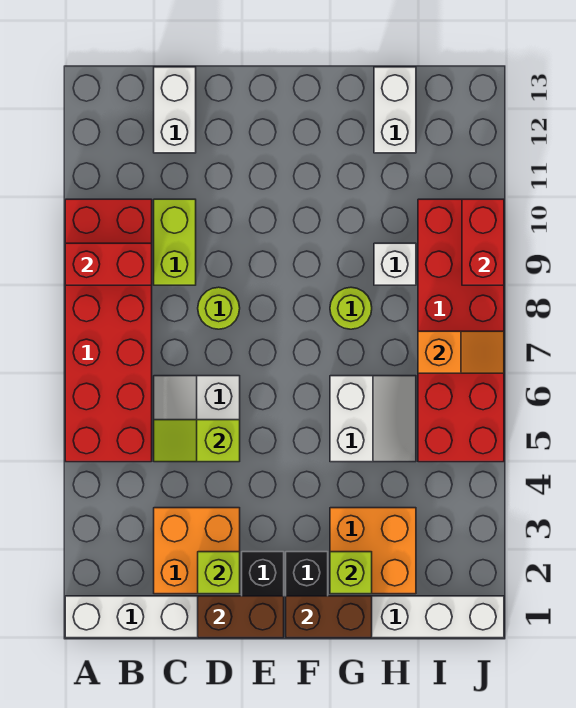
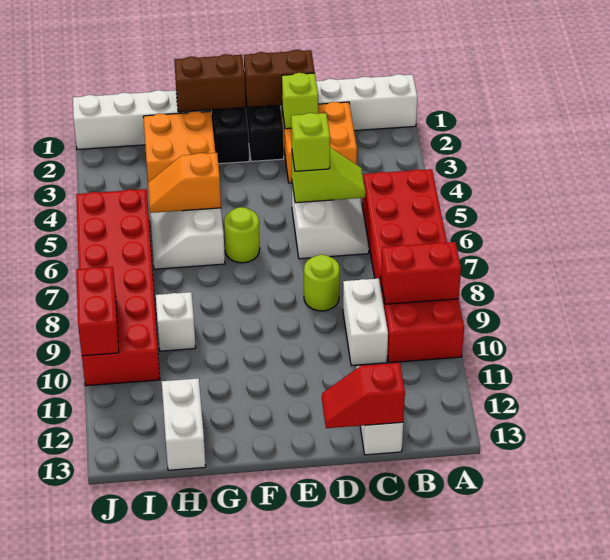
lime 1x2 brick [154,199,196,285] -> white 1x2 brick [343,278,388,366]
none -> red 1x2 slope [322,363,405,428]
lime 1x1 brick [330,552,372,594] -> lime 1x1 brick moved to [291,113,330,171]
lime 1x1 round brick [330,287,372,329] -> lime 1x1 round brick moved to [224,207,260,263]
orange 1x2 slope [418,331,504,373] -> orange 1x2 slope moved to [148,153,221,213]

